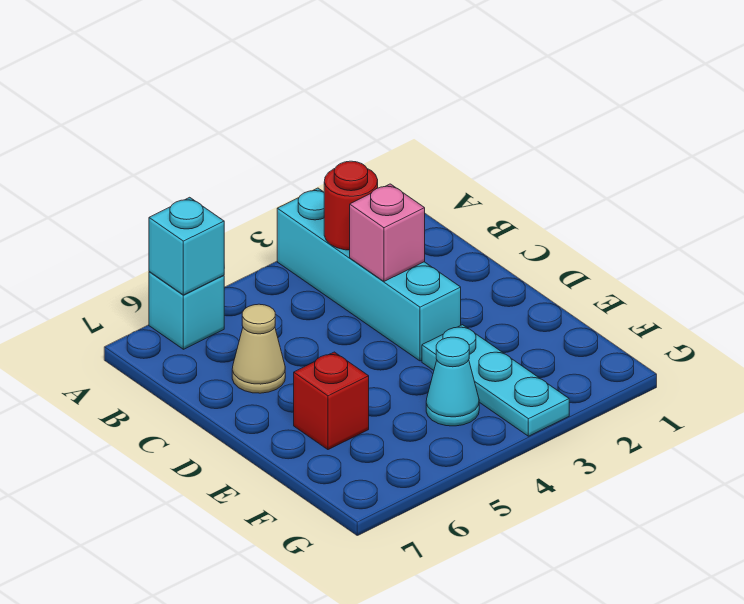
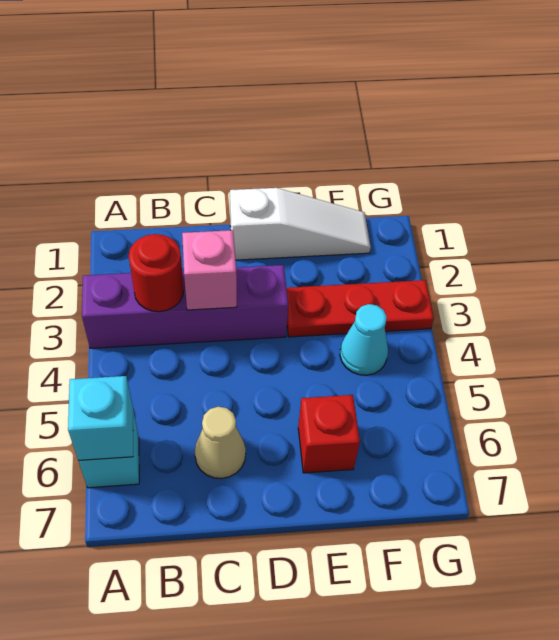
cyan 1x4 brick [277,188,461,361] -> purple 1x4 brick [82,265,288,348]
none -> white 1x3 slope [230,188,371,260]
cyan 1x3 plate [422,325,569,436] -> red 1x3 plate [287,280,434,337]

